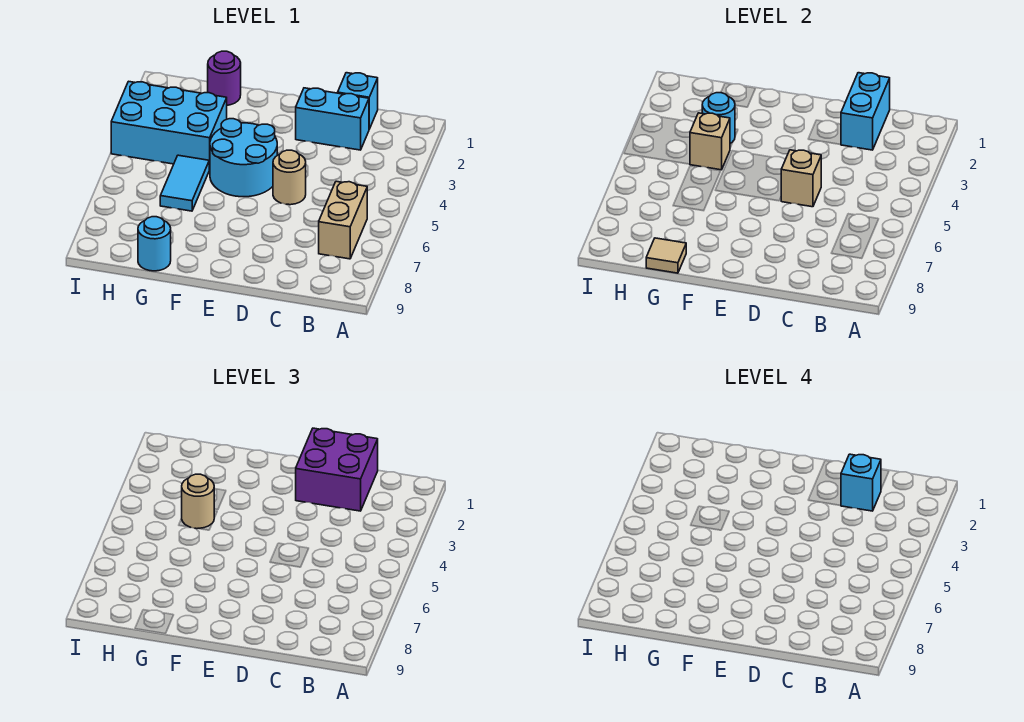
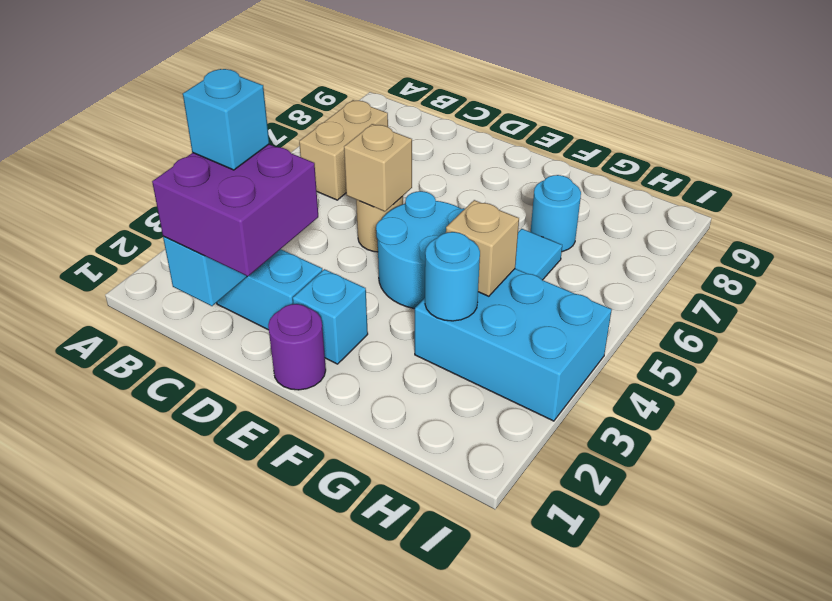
cyan 1x1 brick [338,73,378,129] -> cyan 1x1 brick moved to [293,269,368,364]
purple 1x1 round brick [208,51,241,105] -> purple 1x1 round brick moved to [268,304,326,390]
tan 1x1 round brick [182,474,214,529] -> none
cyan 1x1 round brick [138,217,171,271] -> cyan 1x1 round brick moved to [531,175,581,252]
tan 1x1 tile [646,238,686,273] -> none

